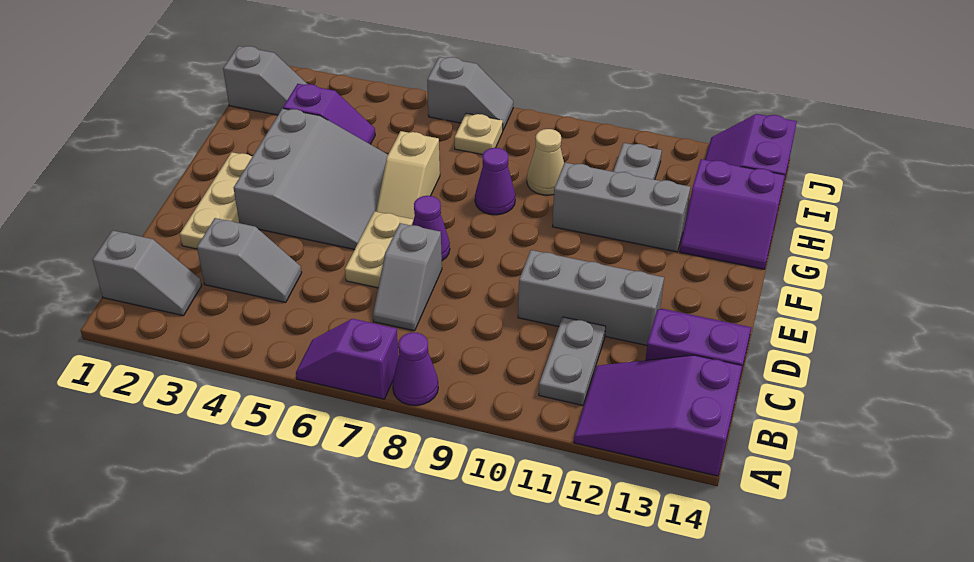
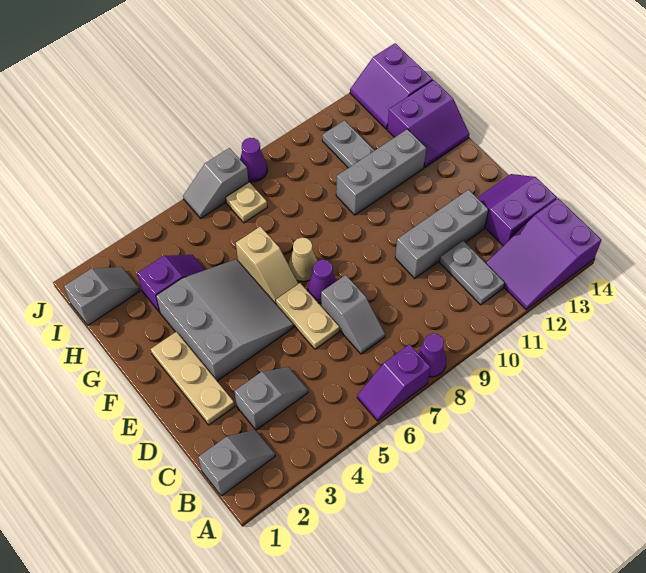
purple 1x1 cone [475,148,515,215] -> purple 1x1 cone moved to [240,138,267,182]
tan 1x1 cone [527,129,564,195] -> tan 1x1 cone moved to [288,238,317,281]
grey 1x2 slope [427,57,513,130] -> grey 1x2 slope turned to [183,148,248,218]

